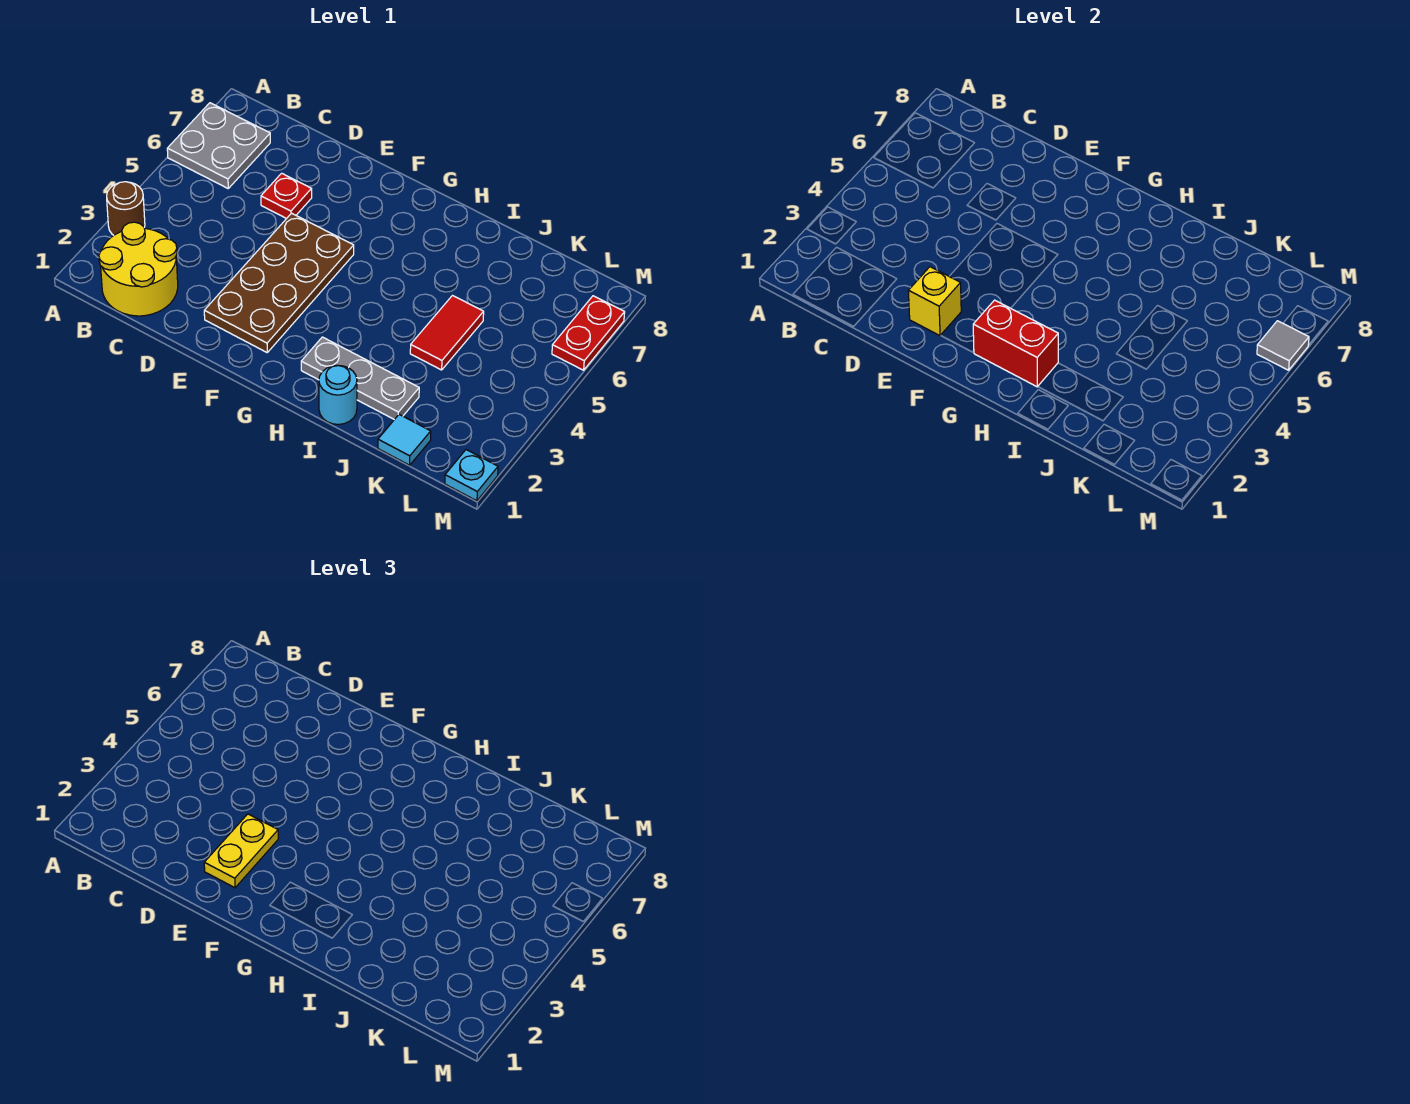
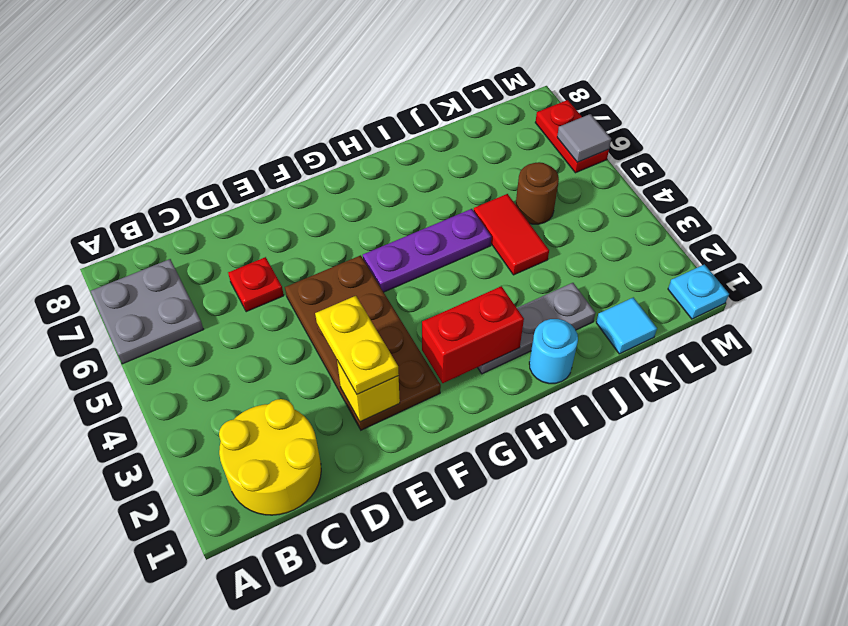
brown 1x1 round brick [107,182,145,235] -> brown 1x1 round brick moved to [516,162,559,224]
none -> purple 1x3 plate [363,209,491,292]

